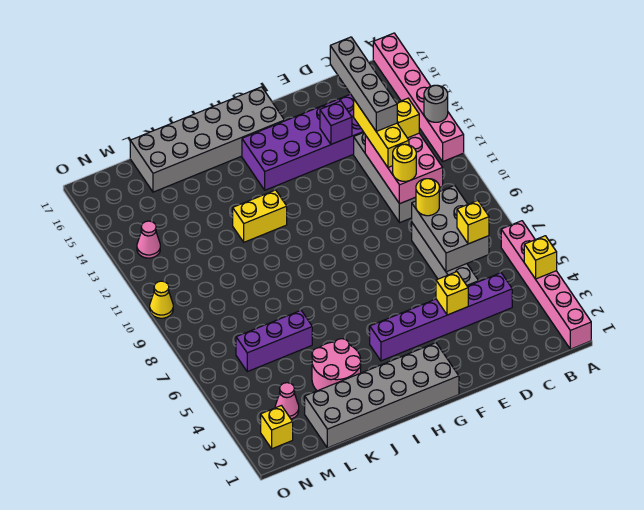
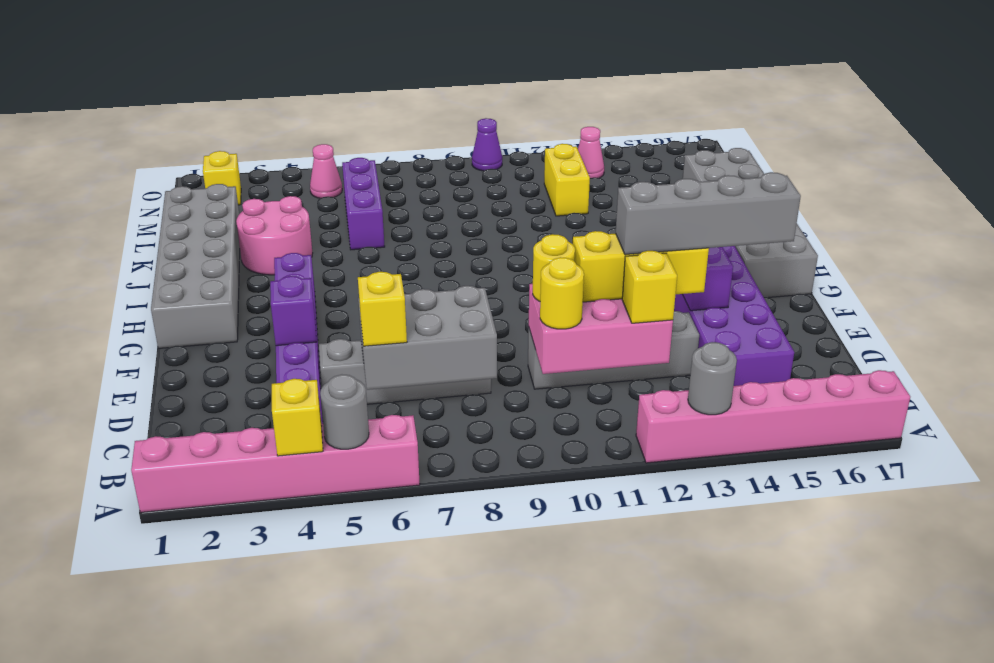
none -> grey 1x1 round brick [320,375,369,449]
yellow 1x1 round brick [416,179,439,216] -> yellow 1x1 round brick moved to [540,257,584,329]
yellow 1x1 brick [436,272,468,315] -> purple 1x1 brick [270,276,316,346]
yellow 1x2 brick [233,190,287,242] -> yellow 1x2 brick moved to [544,144,590,216]
pink 1x1 cone [275,383,299,419] -> pink 1x1 cone moved to [310,144,342,198]
yellow 1x1 cone [150,281,173,318] -> purple 1x1 cone [472,118,502,171]

